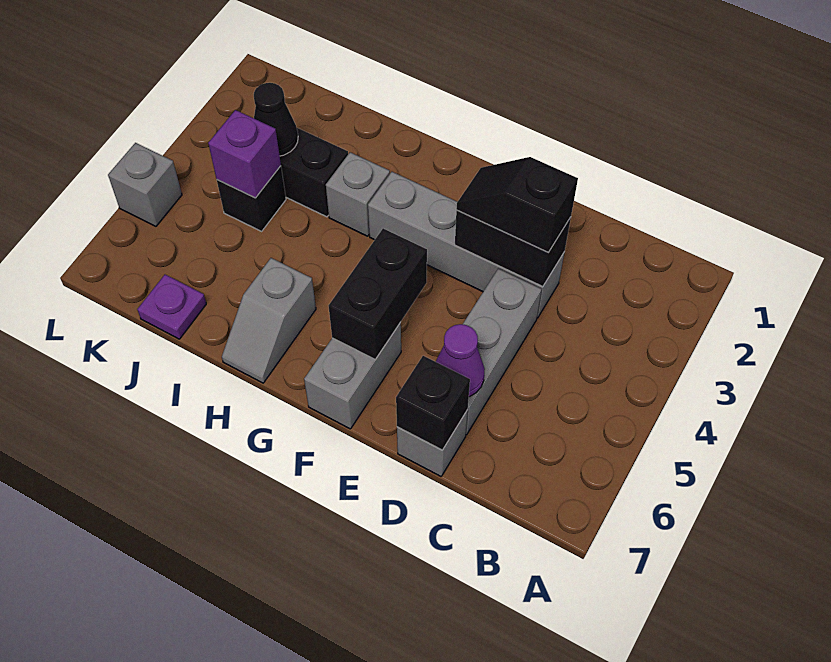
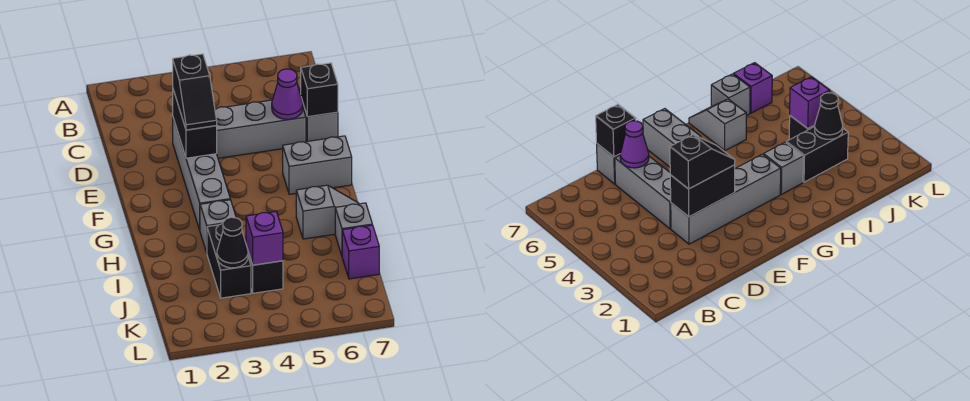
black 1x2 brick [329,229,427,359] -> none
purple 1x1 plate [137,275,206,339] -> purple 1x1 brick [342,225,379,279]
grey 1x1 brick [108,143,182,226] -> grey 1x1 brick moved to [335,203,372,255]

